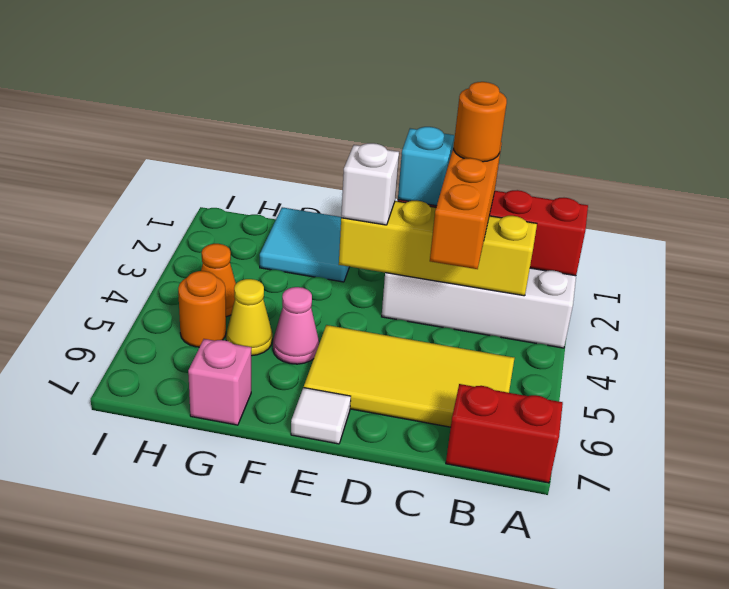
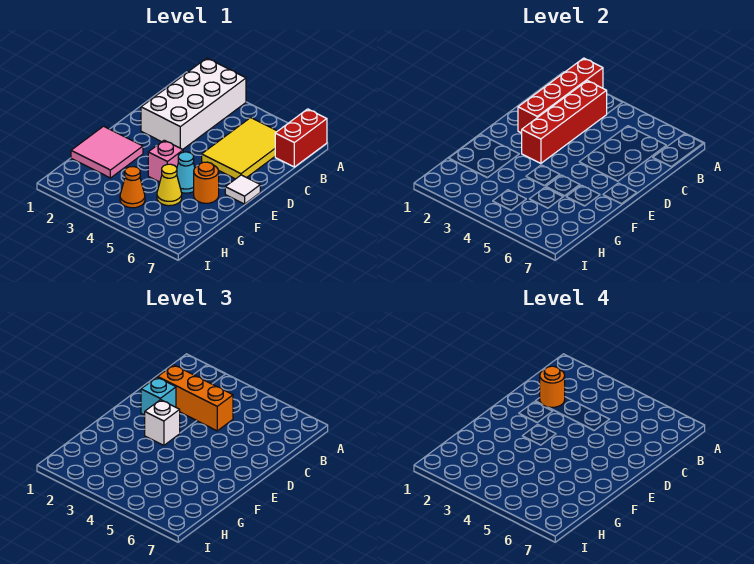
yellow 1x4 brick [339,201,537,296] -> red 1x4 brick [522,81,607,163]
yellow 2x4 tile [304,325,514,427] -> yellow 2x3 tile [202,118,277,179]
cyan 2x2 tile [260,207,349,282] -> pink 2x2 tile [71,126,143,178]
pink 1x1 cone [273,287,319,364] -> cyan 1x1 cone [177,152,195,193]
pink 1x1 brick [188,339,251,425] -> pink 1x1 brick moved to [148,140,183,182]
orange 1x1 round brick [178,271,226,347] -> orange 1x1 round brick moved to [194,162,219,203]

